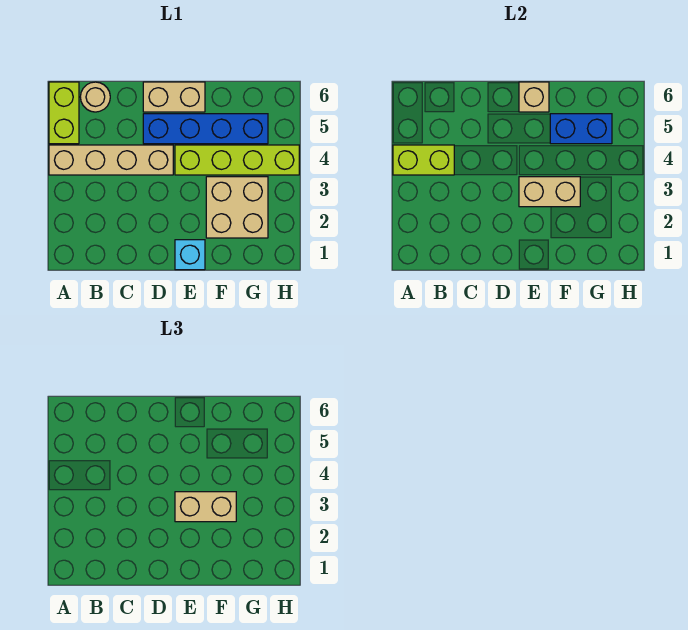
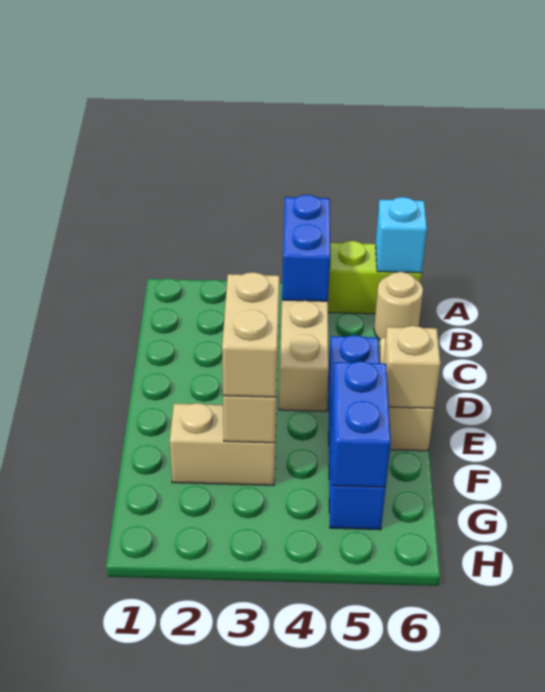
lime 1x2 brick [393,145,454,175] -> blue 1x2 brick [282,195,331,301]
cyan 1x1 brick [175,240,205,270] -> cyan 1x1 brick moved to [376,197,427,273]
lime 1x4 brick [175,145,299,175] -> none
tan 2x2 brick [206,177,268,238] -> tan 1x2 brick [170,403,276,485]

